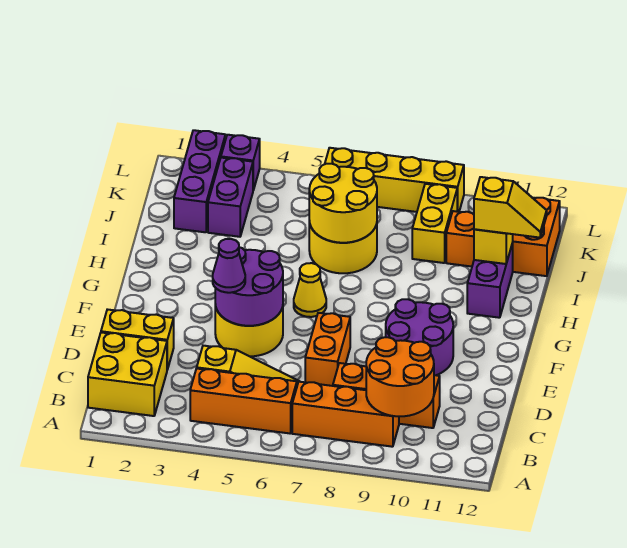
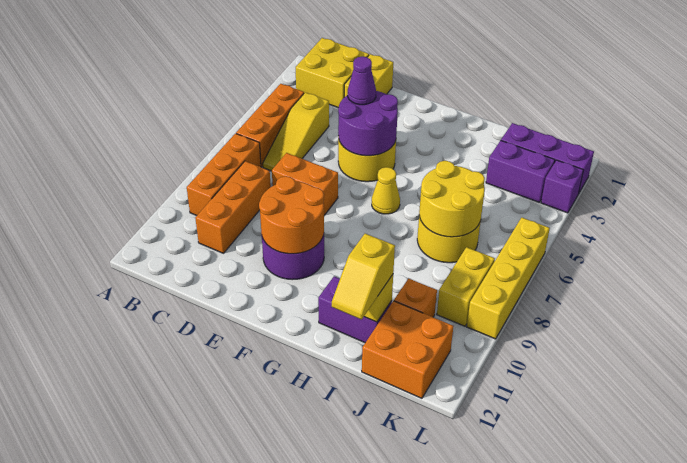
orange 2x2 round brick [366,337,434,416] -> orange 2x2 round brick moved to [259,176,324,254]
yellow 1x2 brick [412,184,457,263] -> yellow 1x2 brick turned to [437,247,495,326]

